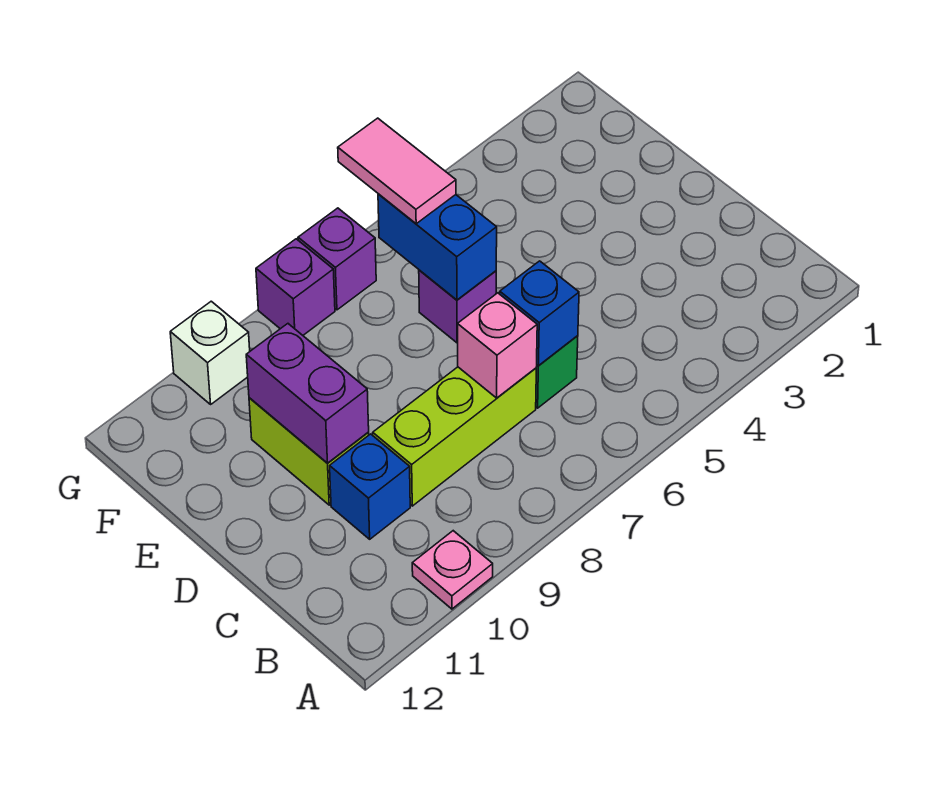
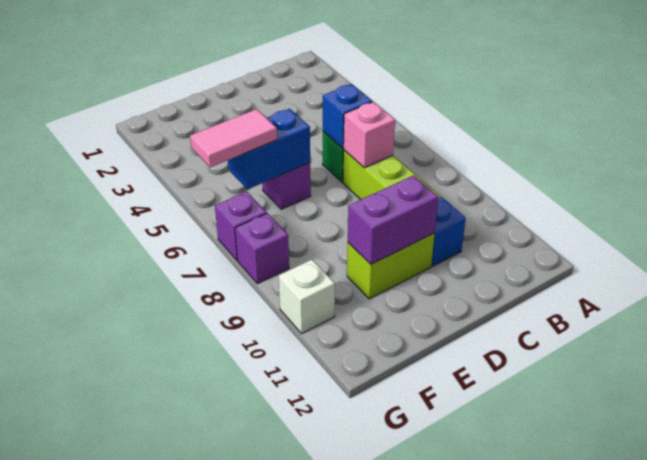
pink 1x1 plate [412,531,493,609] -> none

